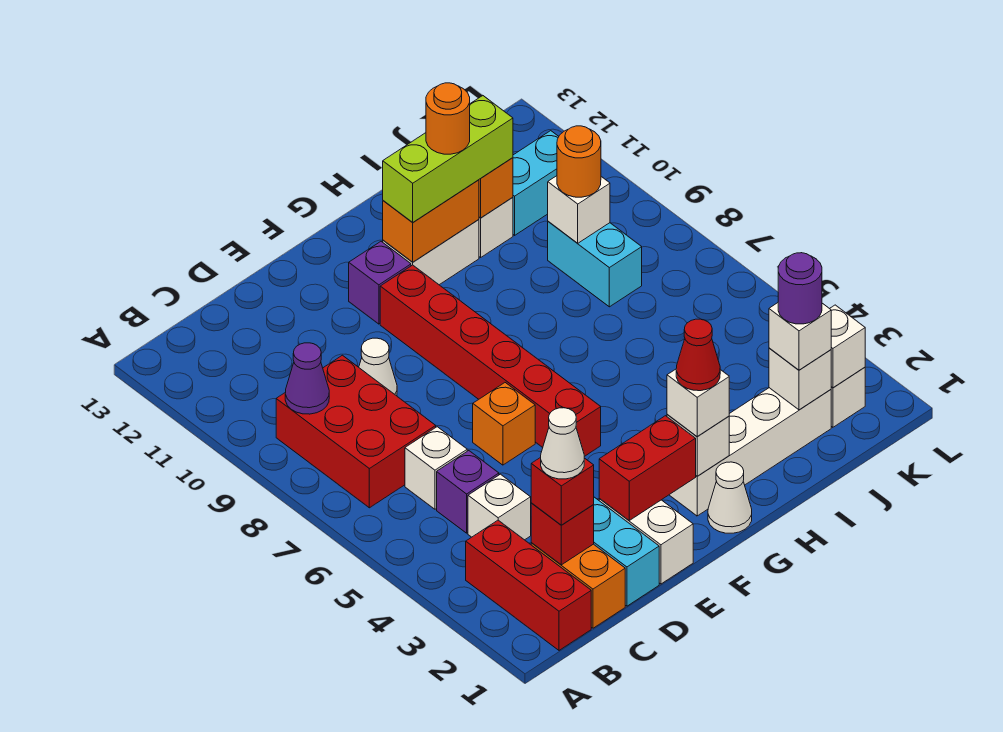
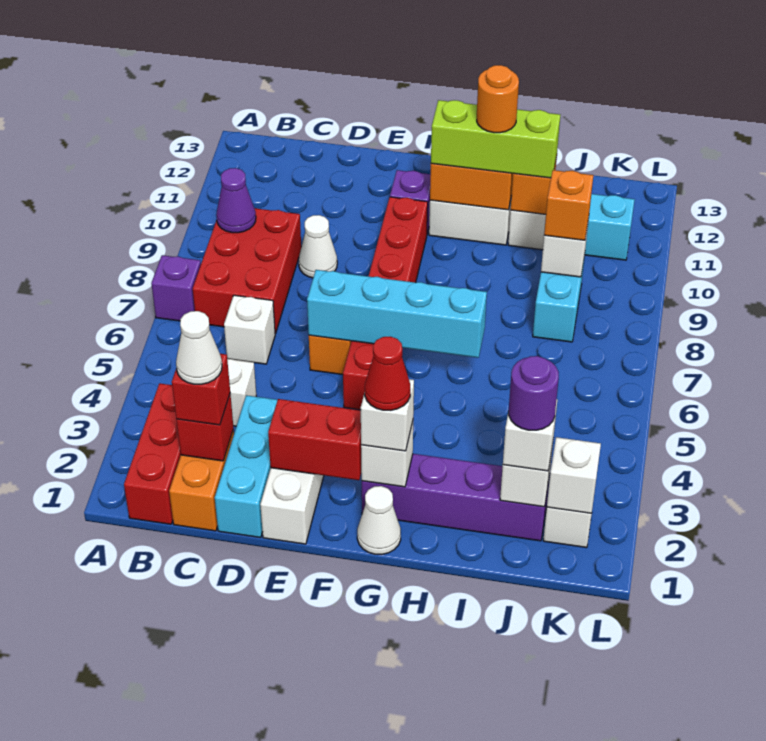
purple 1x1 brick [437,451,499,533] -> purple 1x1 brick moved to [151,255,201,321]
none -> cyan 1x4 brick [307,270,487,358]
white 1x4 brick [670,388,831,516] -> purple 1x4 brick [362,454,550,541]
orange 1x1 round brick [557,126,601,197] -> orange 1x1 brick [544,170,593,240]

